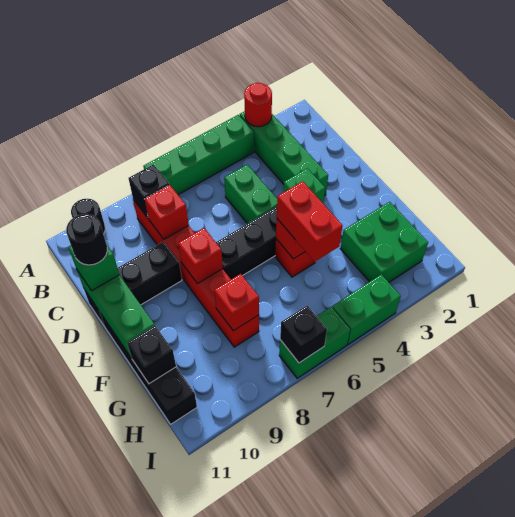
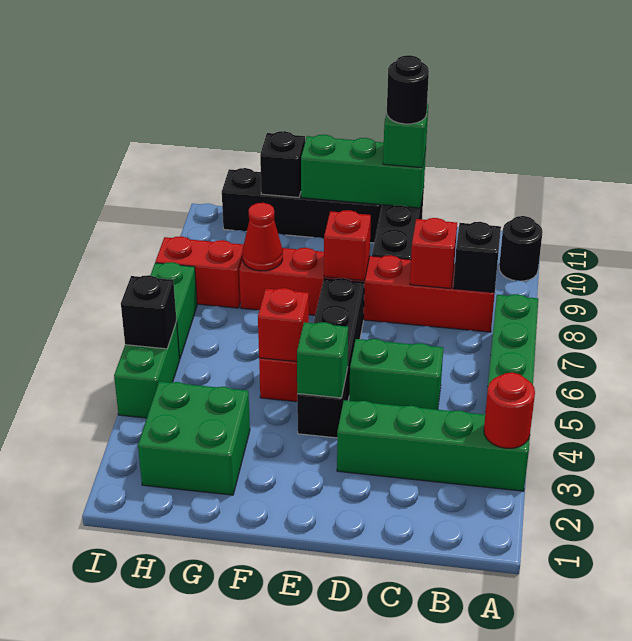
red 1x2 brick [277,181,342,262] -> red 1x2 brick moved to [155,236,244,308]
red 1x1 brick [214,274,259,331] -> red 1x1 cone [242,203,283,271]
black 1x1 brick [280,305,327,363] -> black 1x1 brick moved to [121,275,176,349]

